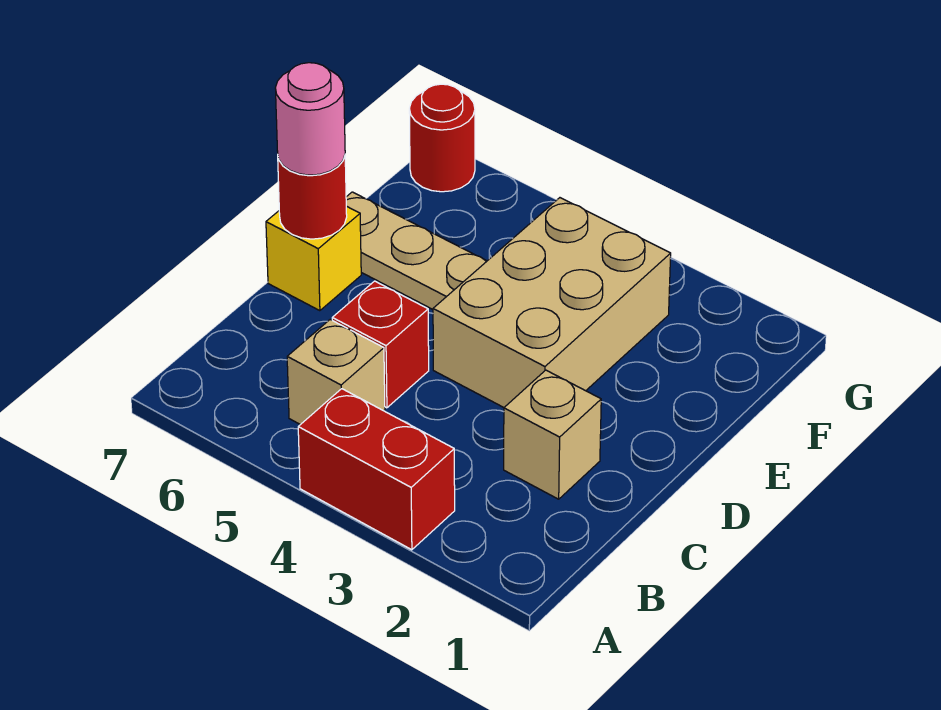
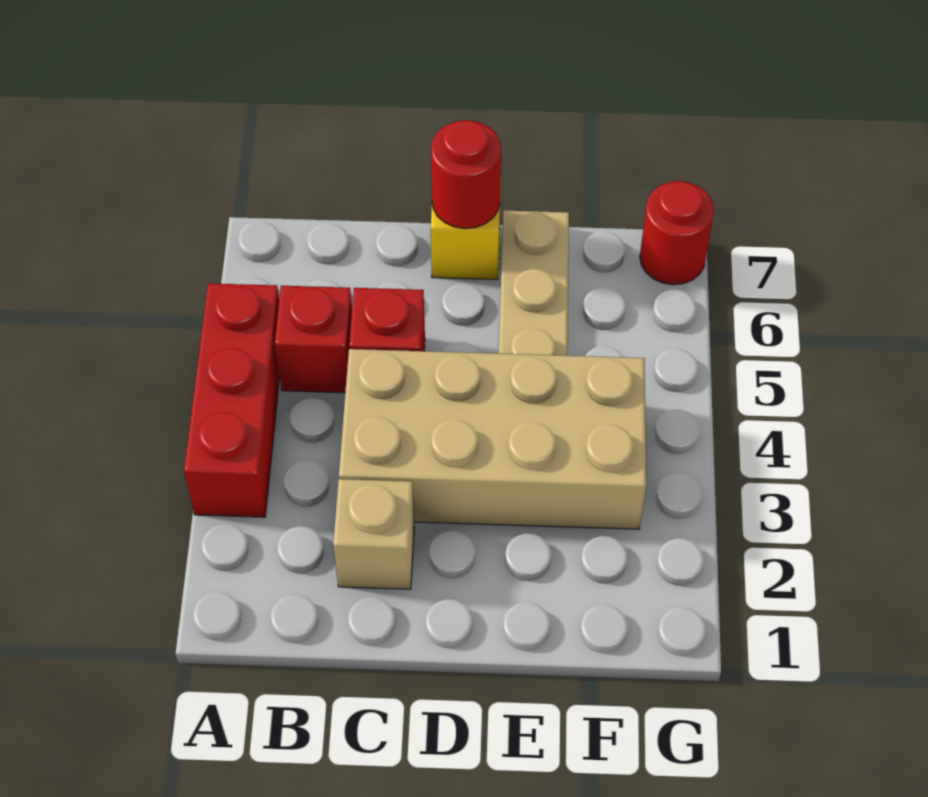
red 1x2 brick [298,389,455,550] -> red 1x3 brick [184,283,280,517]
tan 1x1 brick [287,320,385,425] -> red 1x1 brick [275,286,352,393]
tan 2x3 brick [433,198,671,407] -> tan 2x4 brick [339,349,646,529]
pink 1x1 round brick [275,63,345,175] -> none

